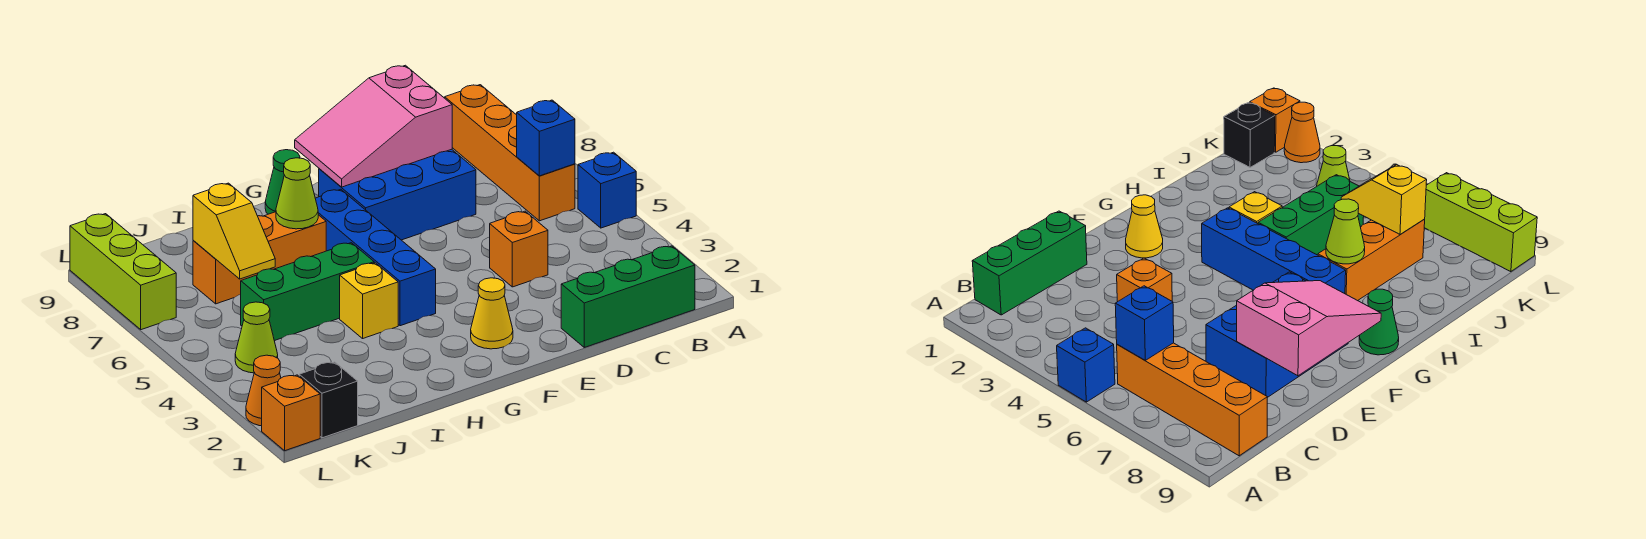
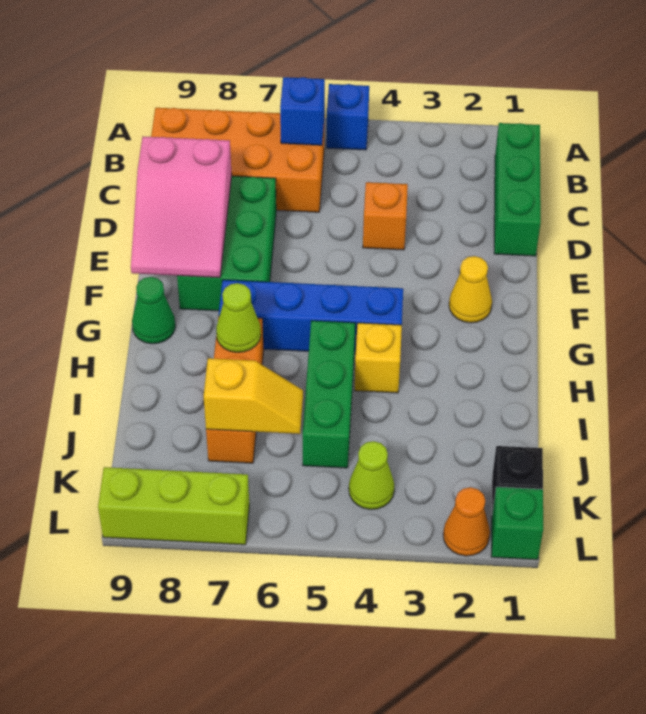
orange 1x4 brick [445,85,575,221] -> orange 2x4 brick [151,108,325,212]
blue 2x3 brick [319,149,476,240] -> green 2x3 brick [177,176,276,311]
orange 1x1 brick [262,375,320,451] -> green 1x1 brick [491,487,543,560]

